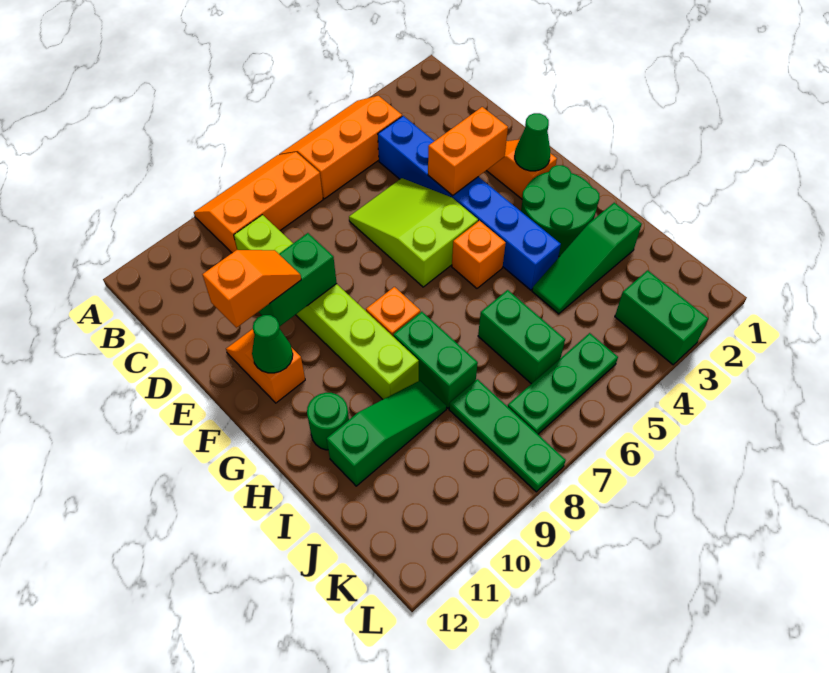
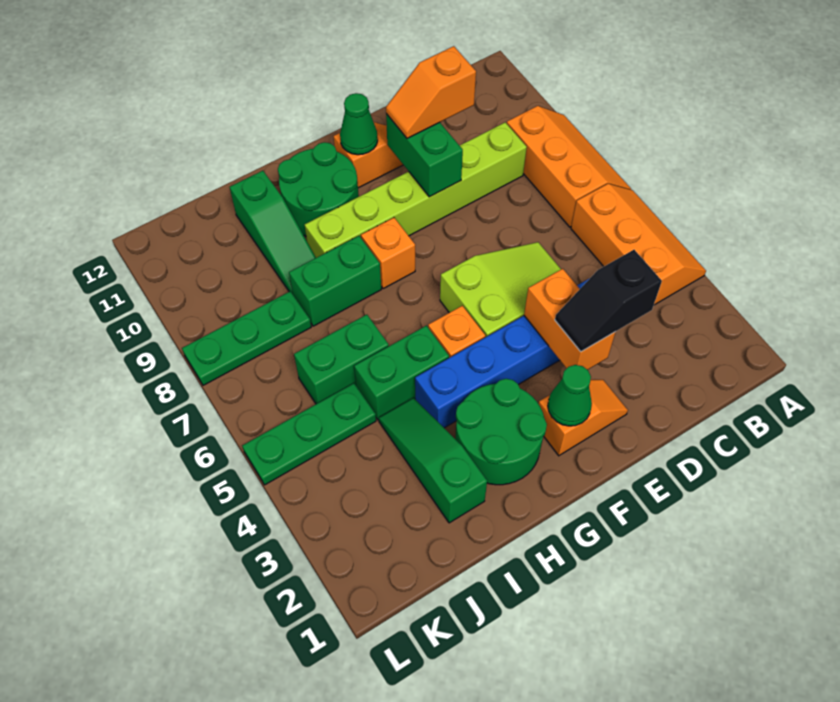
none -> black 1x2 slope [555,250,662,352]
orange 1x2 slope [202,250,301,328] -> orange 1x2 slope turned to [386,46,476,138]
green 1x1 round brick [307,393,349,450] -> green 2x2 round brick [278,142,359,236]
green 1x2 brick [615,270,708,365] -> green 1x2 brick moved to [354,326,449,420]
green 1x3 plate [508,333,618,434] -> green 1x3 plate turned to [242,383,376,485]

